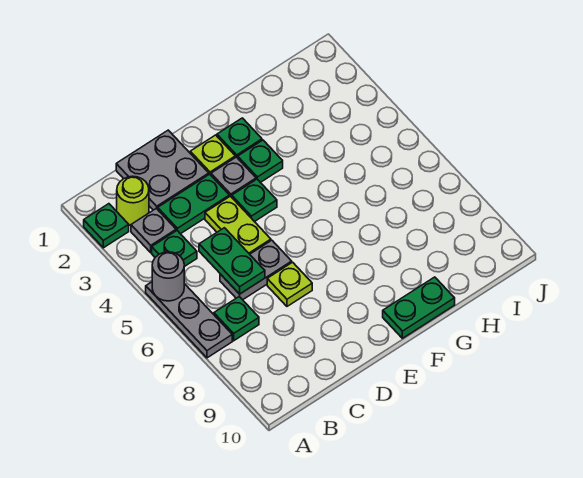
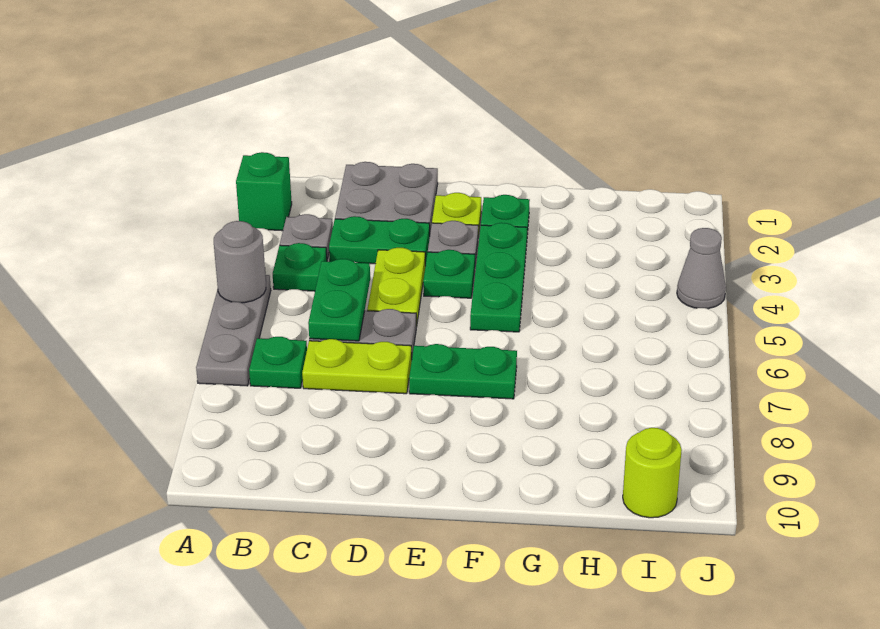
green 1x1 plate [84,204,129,248] -> green 1x1 brick [236,152,292,231]
lime 1x1 round brick [117,176,149,225] -> lime 1x1 round brick moved to [623,428,682,518]
lime 1x1 plate [267,262,312,306] -> lime 1x2 plate [302,339,412,394]
green 1x1 plate [238,140,283,183] -> green 1x3 plate [470,223,527,332]
green 1x2 plate [383,277,455,338] -> green 1x2 plate moved to [409,344,517,399]
none -> grey 1x1 cone [677,228,726,309]

